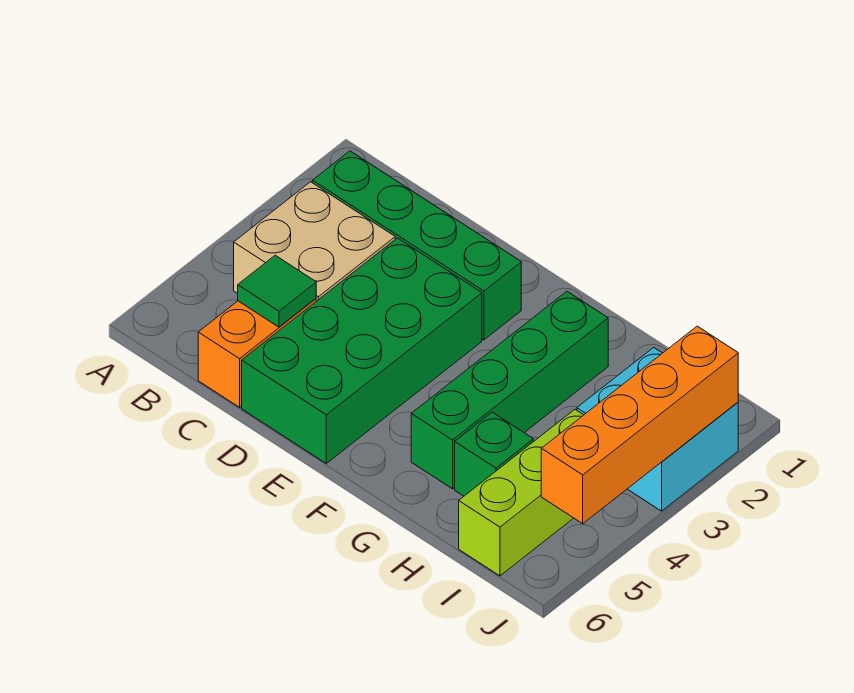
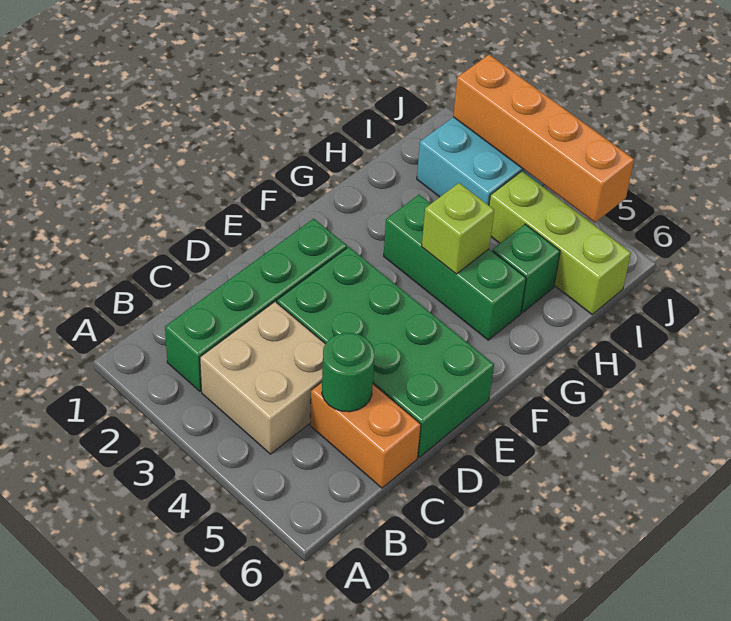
green 1x1 tile [238,255,316,327] -> green 1x1 round brick [322,333,374,412]
green 1x4 brick [411,292,608,489] -> green 1x3 brick [384,195,526,340]
none -> lime 1x1 brick [422,183,494,274]

